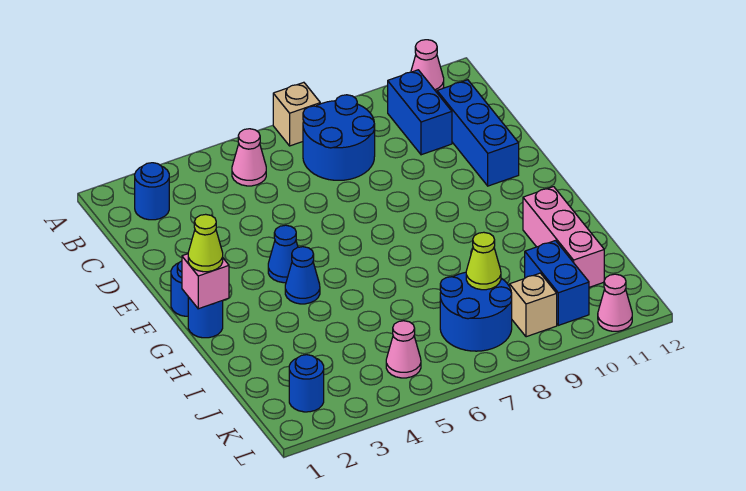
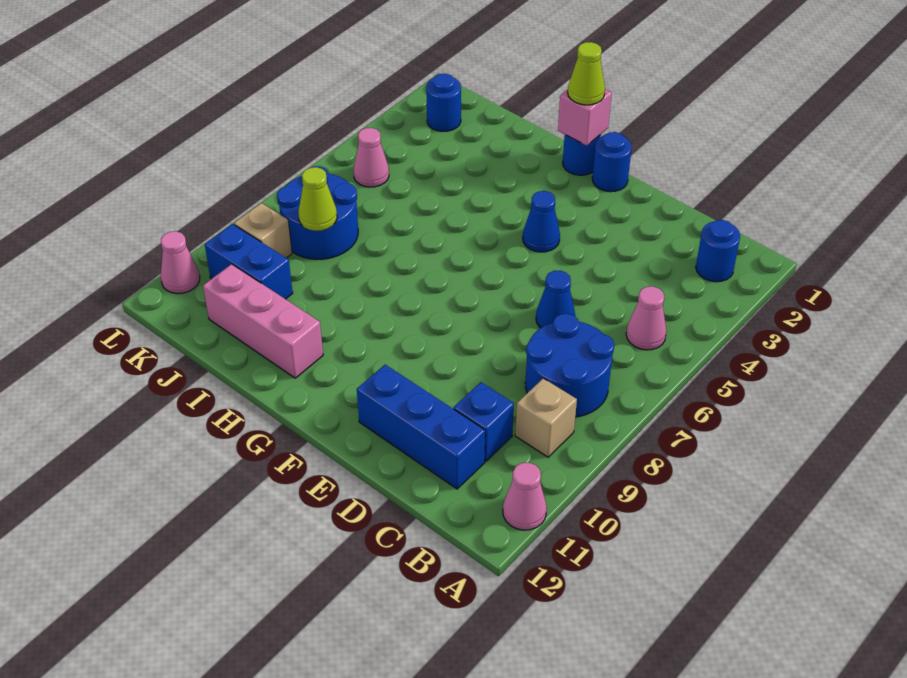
tan 1x1 brick [273,82,320,146] -> tan 1x1 brick moved to [515,378,577,457]
blue 1x2 brick [387,70,452,155] -> blue 1x1 brick [454,382,514,462]
blue 1x1 cone [285,247,320,304] -> blue 1x1 cone moved to [536,271,575,328]

